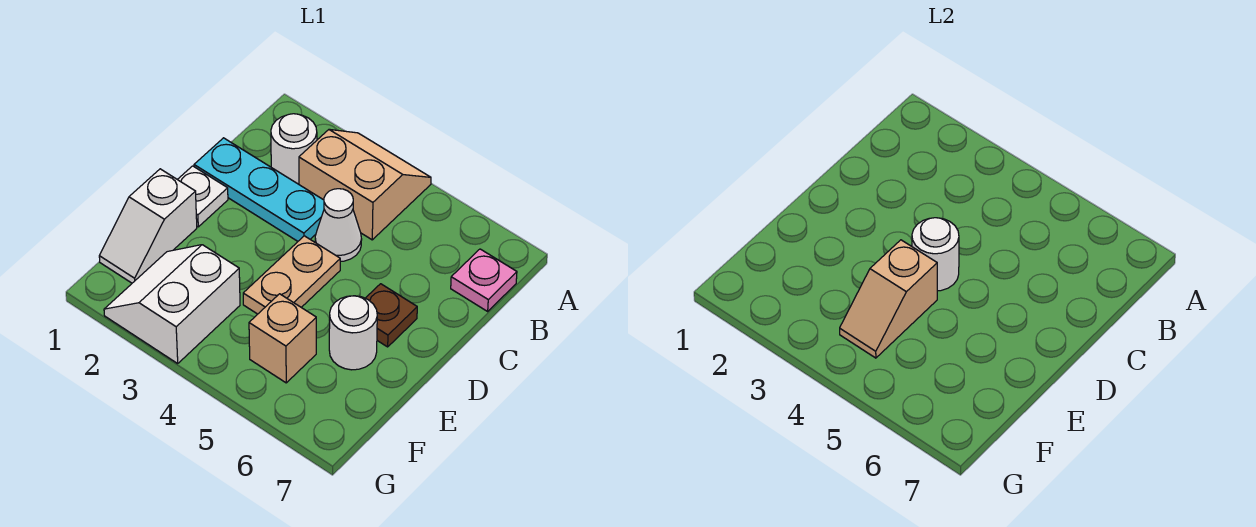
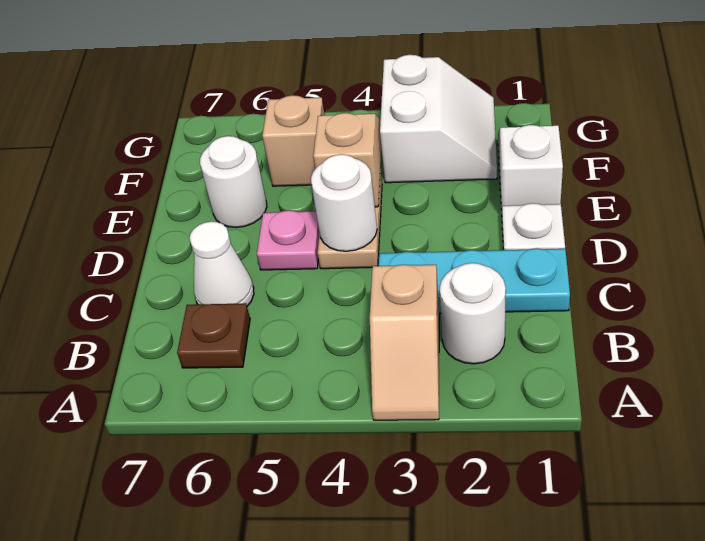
tan 2x2 slope [299,129,431,240] -> tan 1x2 slope [370,265,439,420]
pink 1x1 plate [451,249,517,311] -> pink 1x1 plate moved to [257,210,320,270]
white 1x1 cone [315,189,362,262] -> white 1x1 cone moved to [189,221,254,306]
brown 1x1 plate [365,284,417,347] -> brown 1x1 plate moved to [177,303,250,368]

